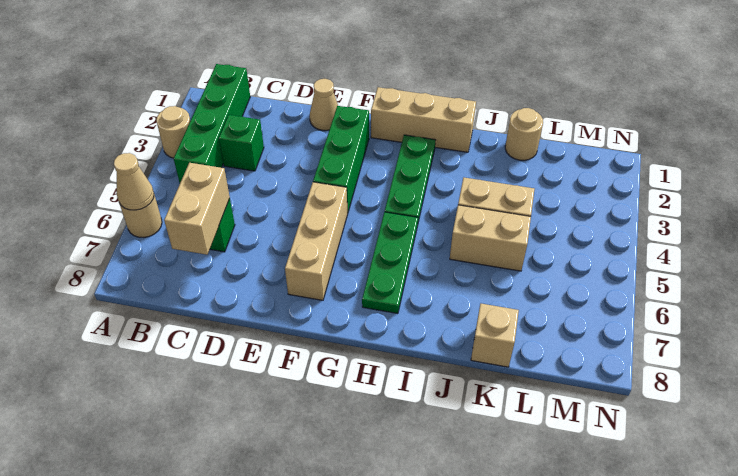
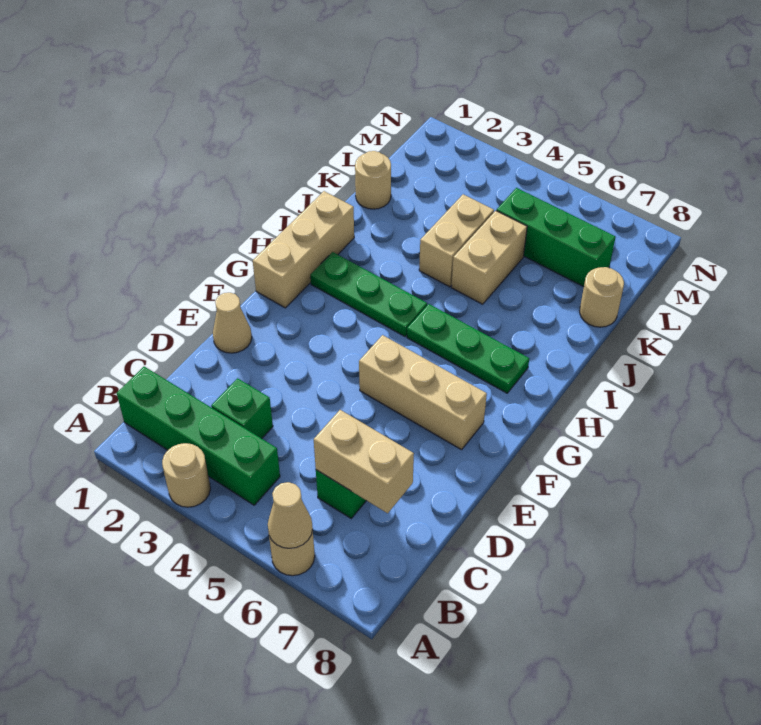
green 1x3 brick [313,106,369,213] -> green 1x3 brick moved to [497,188,616,287]
tan 1x1 brick [471,304,519,367] -> tan 1x1 round brick [580,267,624,327]

